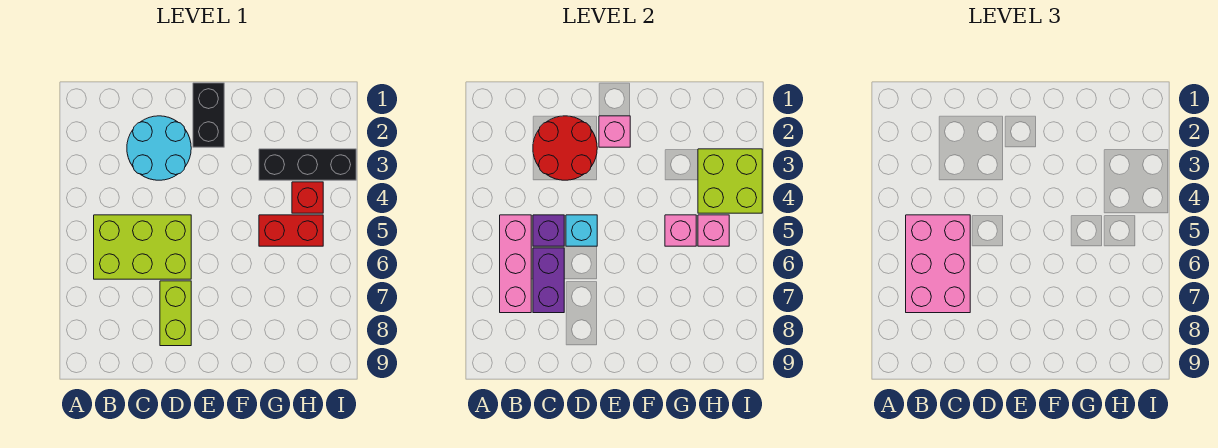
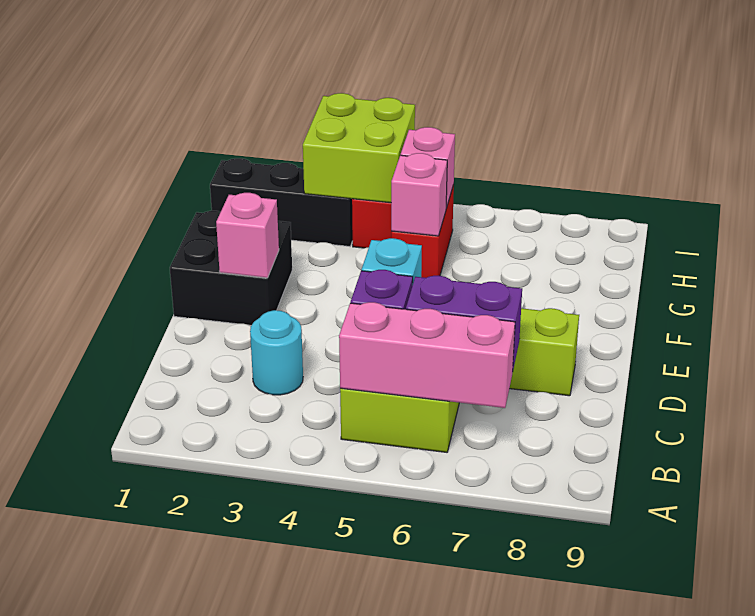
pink 2x3 brick [906,215,970,313] -> none
cyan 2x2 round brick [127,116,191,180] -> cyan 1x1 round brick [250,310,303,395]
red 2x2 round brick [533,116,597,180] -> none
black 1x2 brick [193,83,224,147] -> black 2x2 brick [170,211,292,325]
black 1x3 brick [259,149,356,180] -> black 1x3 brick turned to [210,158,353,247]

